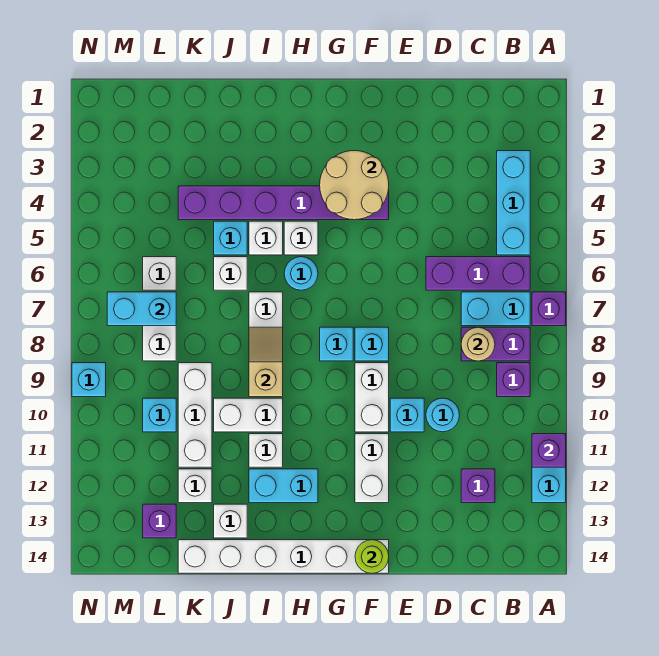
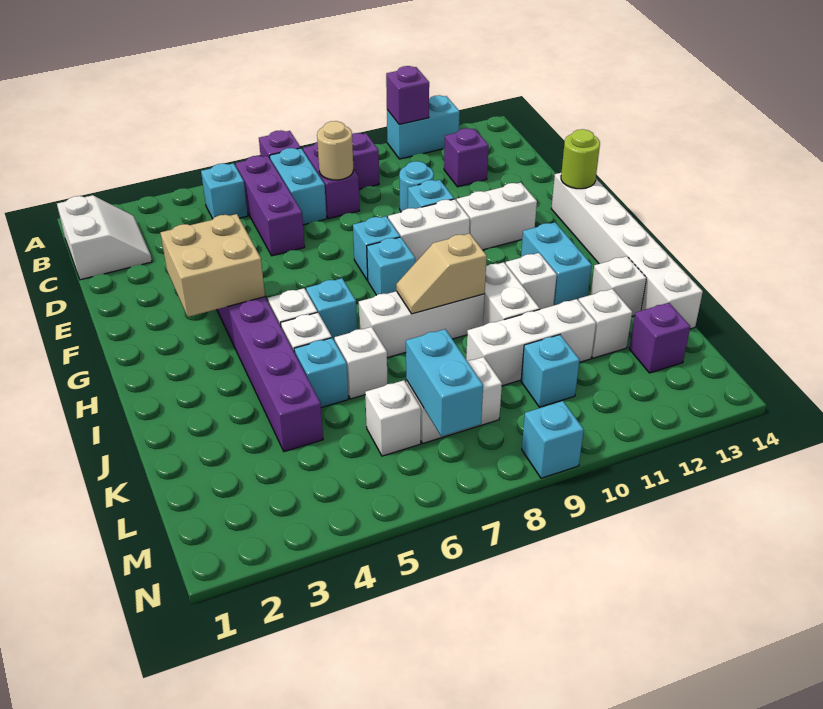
none -> white 2x2 slope [57,195,152,280]
cyan 1x3 brick [497,151,530,255] -> cyan 1x1 brick [201,163,248,219]
tan 2x2 round brick [320,151,389,220] -> tan 2x2 brick [161,214,265,317]
cyan 1x1 round brick [284,257,318,290] -> cyan 1x1 brick [306,278,357,341]

